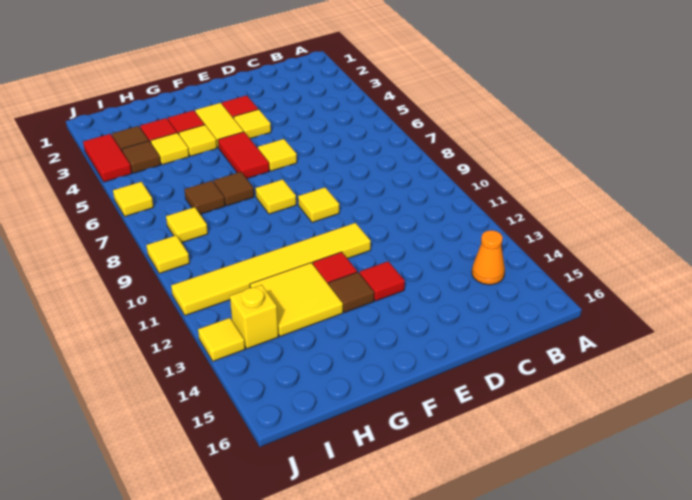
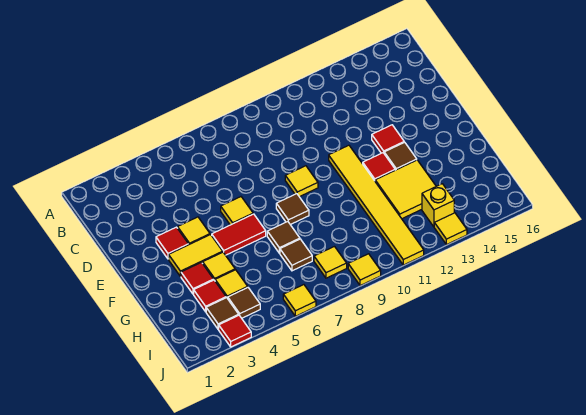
orange 1x1 cone [472,230,505,285] -> none
yellow 1x1 tile [256,179,296,214] -> brown 1x1 tile [276,194,309,225]
red 1x2 tile [83,134,132,182] -> red 1x1 tile [219,315,251,347]

